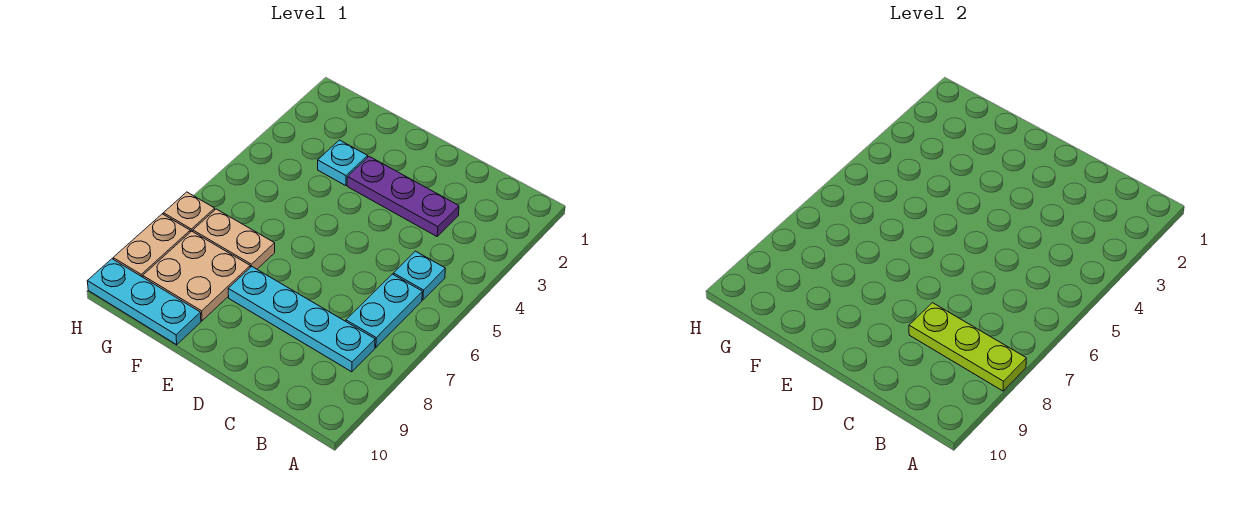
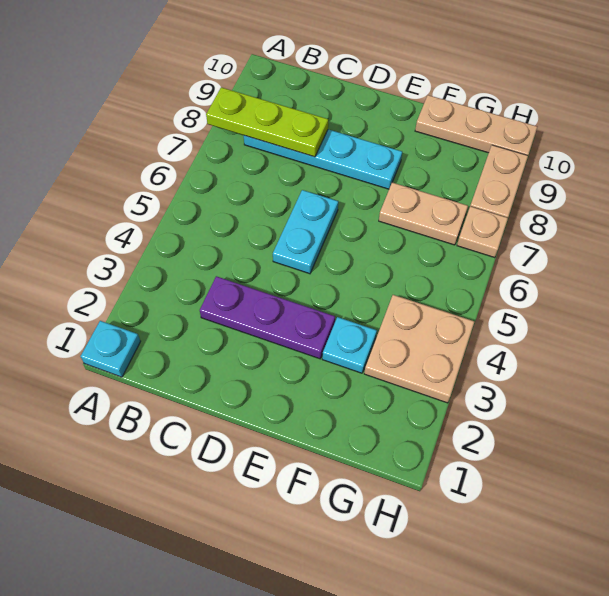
cyan 1x1 plate [393,251,445,300] -> cyan 1x1 plate moved to [81,321,141,377]
cyan 1x2 plate [346,274,422,347] -> cyan 1x2 plate moved to [273,190,338,274]
tan 2x2 plate [143,231,250,321] -> tan 2x2 plate moved to [364,295,474,403]
cyan 1x3 plate [87,259,201,345] -> tan 1x3 plate [415,95,537,155]

